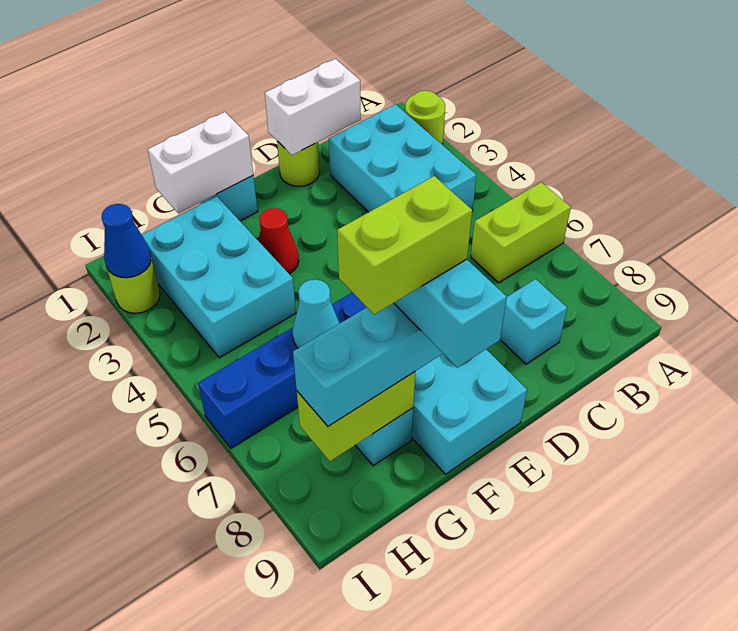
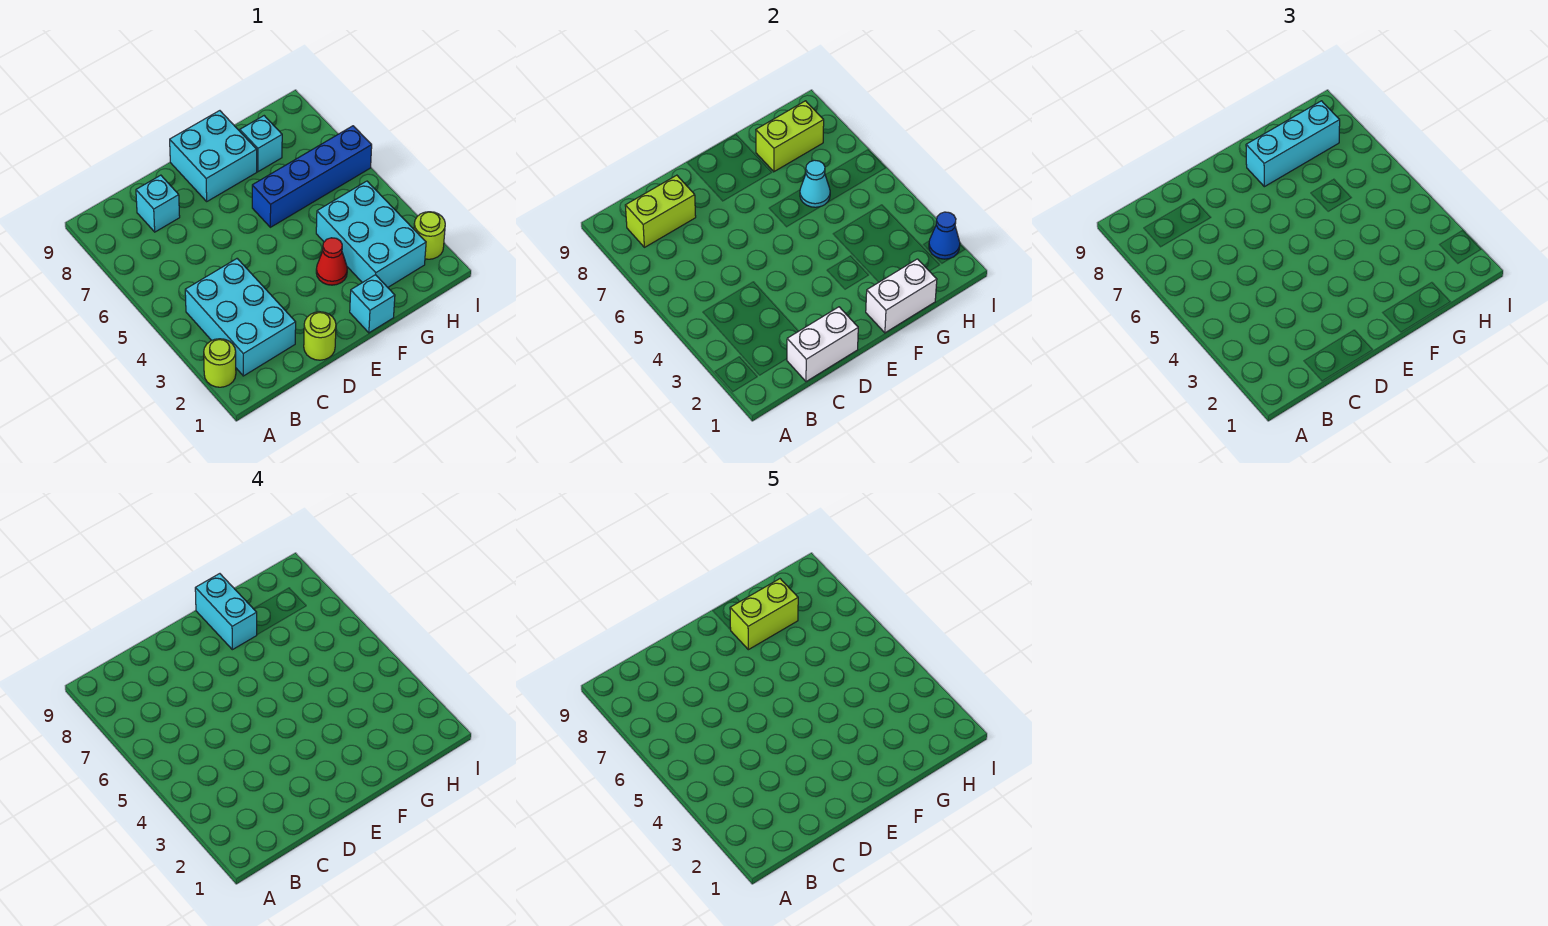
lime 1x2 brick [471,182,571,283] -> lime 1x2 brick moved to [625,175,696,247]

